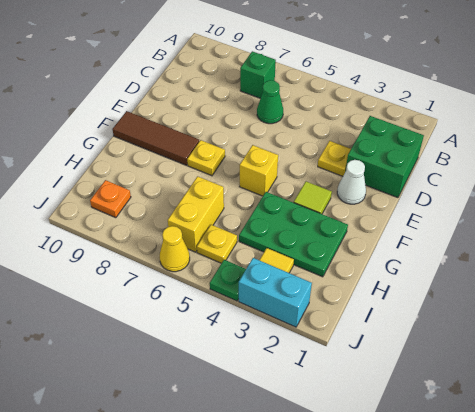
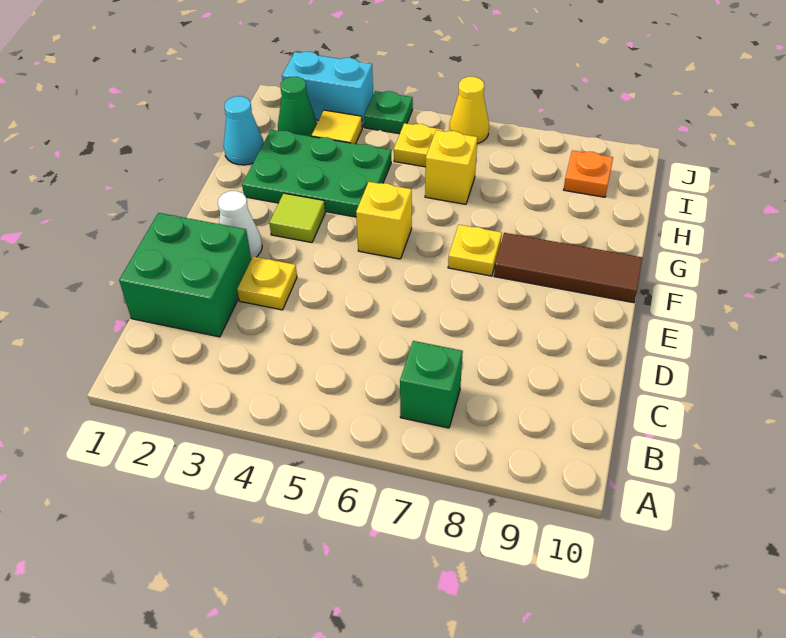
green 1x1 cone [257,80,283,124] -> green 1x1 cone moved to [278,77,317,136]
none -> cyan 1x1 cone [224,96,264,165]
yellow 1x2 brick [168,176,224,252] -> yellow 1x1 brick [425,130,477,204]

